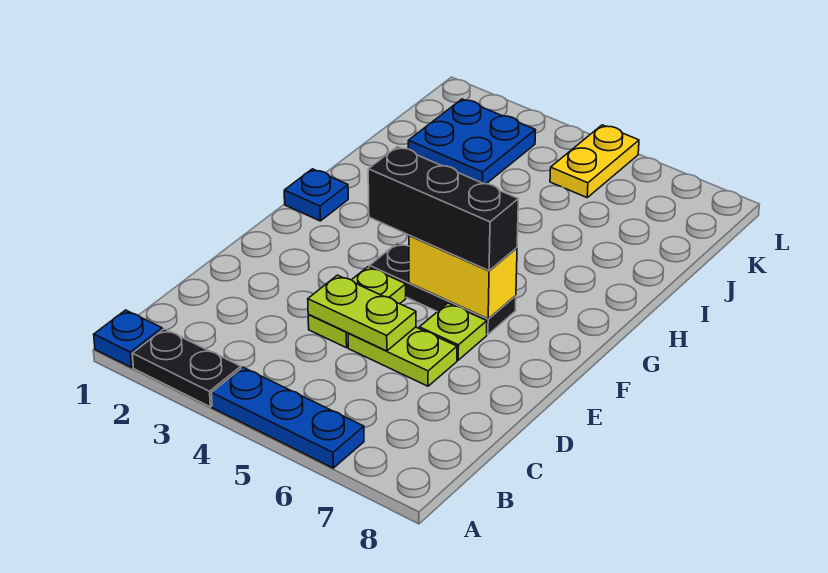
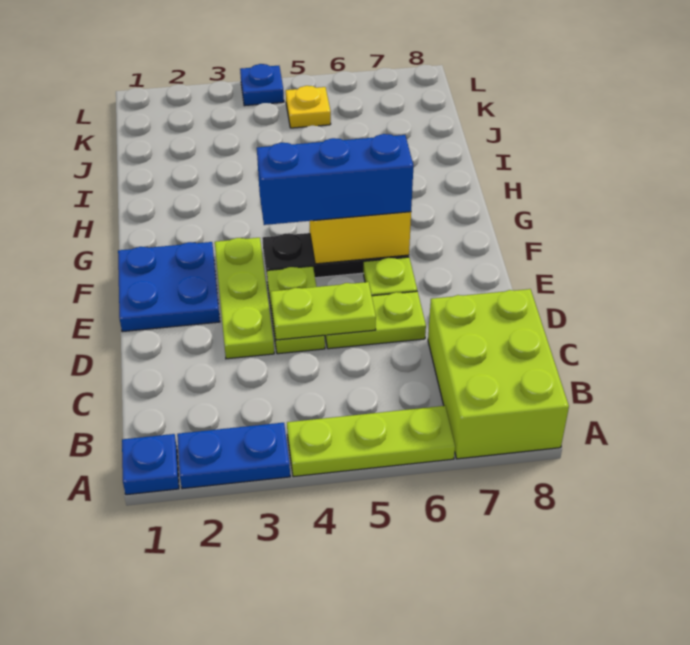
black 1x2 plate [132,329,241,407] -> blue 1x2 plate [177,423,290,489]
blue 1x3 plate [212,367,364,468] -> lime 1x3 plate [287,406,455,477]
none -> lime 2x3 brick [428,289,569,459]
none -> lime 1x3 plate [215,238,274,359]
black 1x3 brick [368,147,518,271] -> blue 1x3 brick [257,134,413,225]
blue 1x1 plate [284,169,348,221] -> blue 1x1 plate moved to [240,64,284,106]
blue 2x2 plate [408,99,536,184] -> blue 2x2 plate moved to [118,242,220,332]
yellow 1x2 plate [550,125,639,198] -> yellow 1x1 plate [286,86,331,128]

